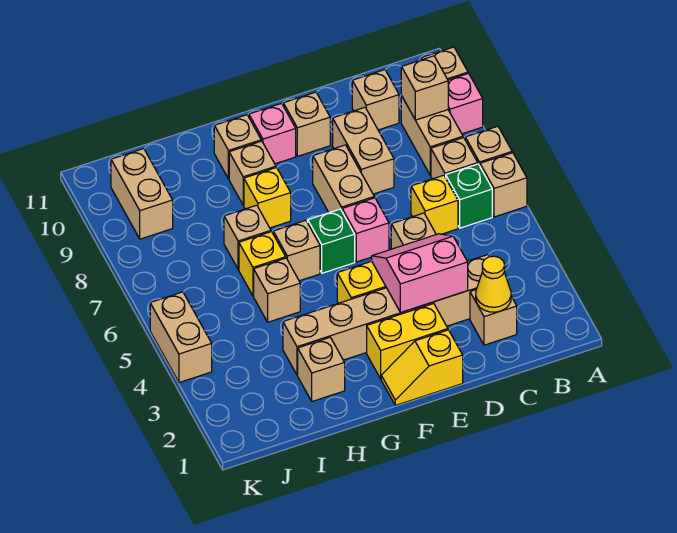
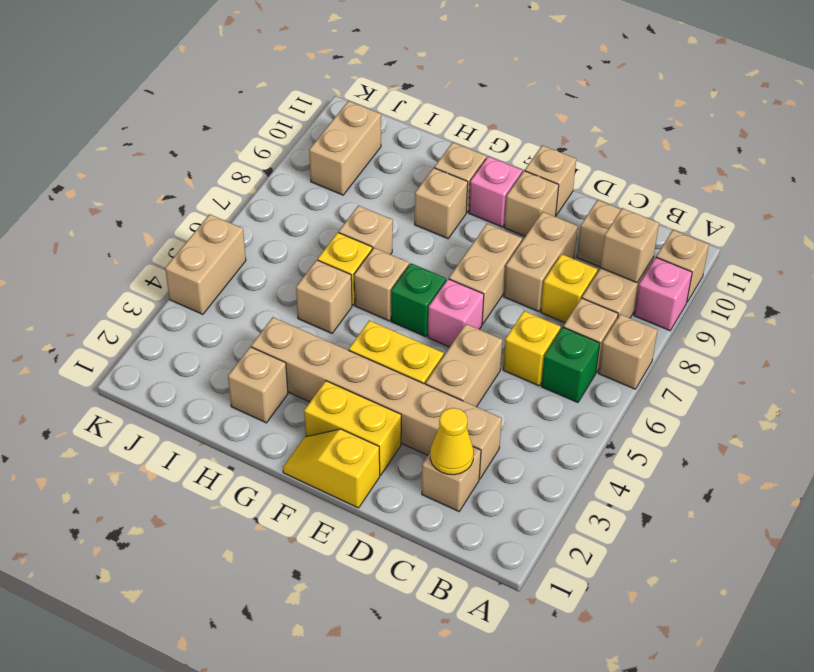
tan 1x1 brick [480,153,527,217] -> tan 1x1 brick moved to [525,145,576,215]
pink 2x2 slope [372,234,468,312] -> none
yellow 1x1 brick [244,168,291,228] -> yellow 1x1 brick moved to [541,254,598,323]

